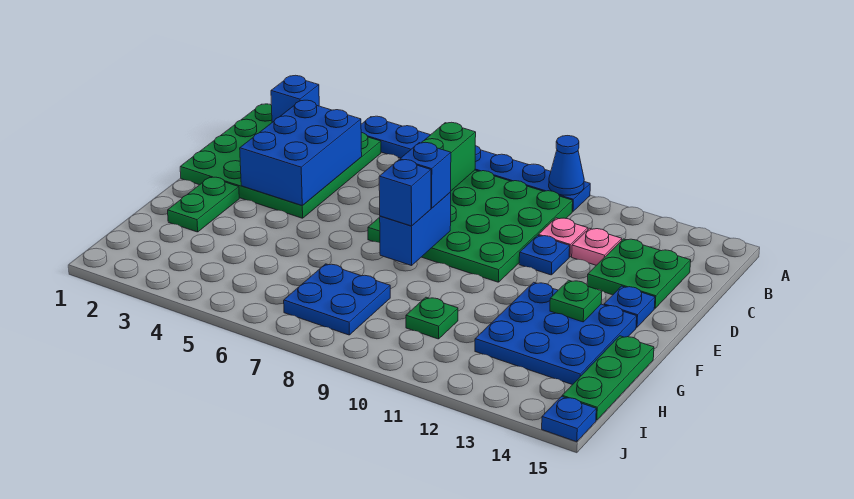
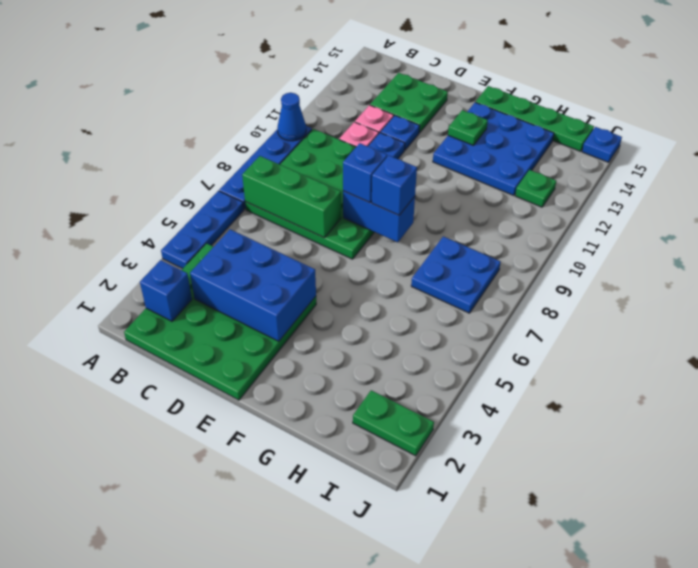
blue 1x1 plate [604,286,655,327] -> blue 1x1 plate moved to [381,116,419,150]
green 1x2 plate [168,177,239,232] -> green 1x2 plate moved to [353,390,434,456]
green 1x3 plate [562,336,654,420] -> green 1x4 plate [476,86,594,151]
green 1x1 plate [406,297,458,339] -> green 1x1 plate moved to [515,170,556,207]

